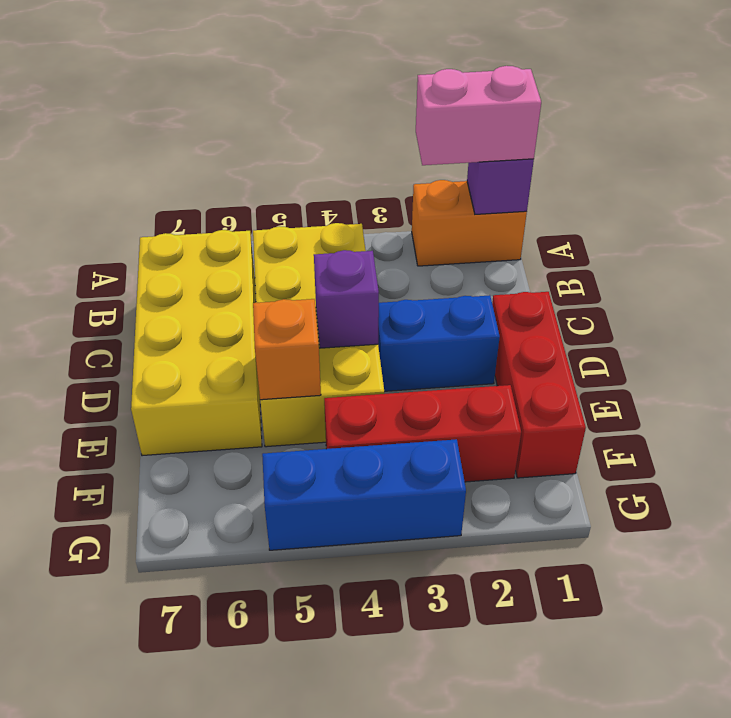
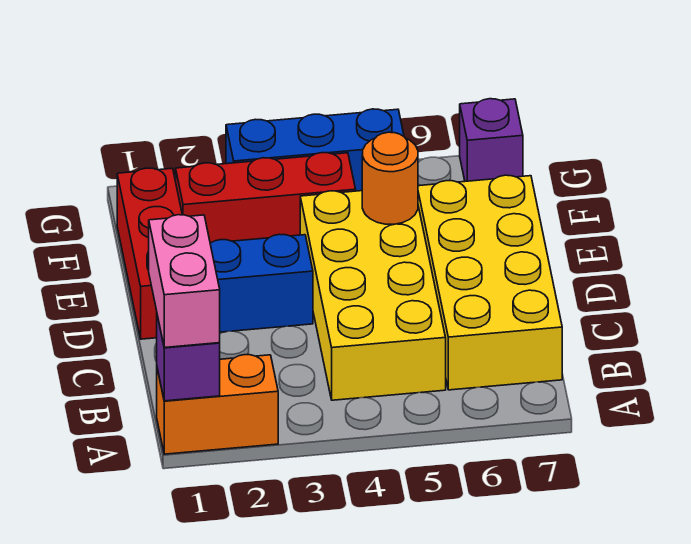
pink 1x2 brick [416,66,541,165] -> pink 1x2 brick turned to [149,215,220,348]
purple 1x1 brick [314,250,379,348] -> purple 1x1 brick moved to [460,99,523,181]
orange 1x1 brick [253,299,321,400] -> orange 1x1 round brick [362,132,418,224]

